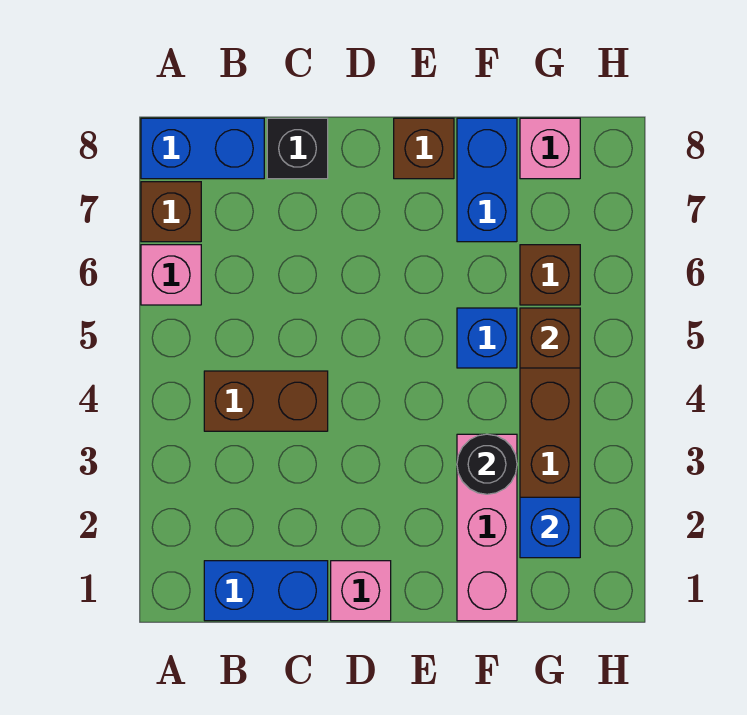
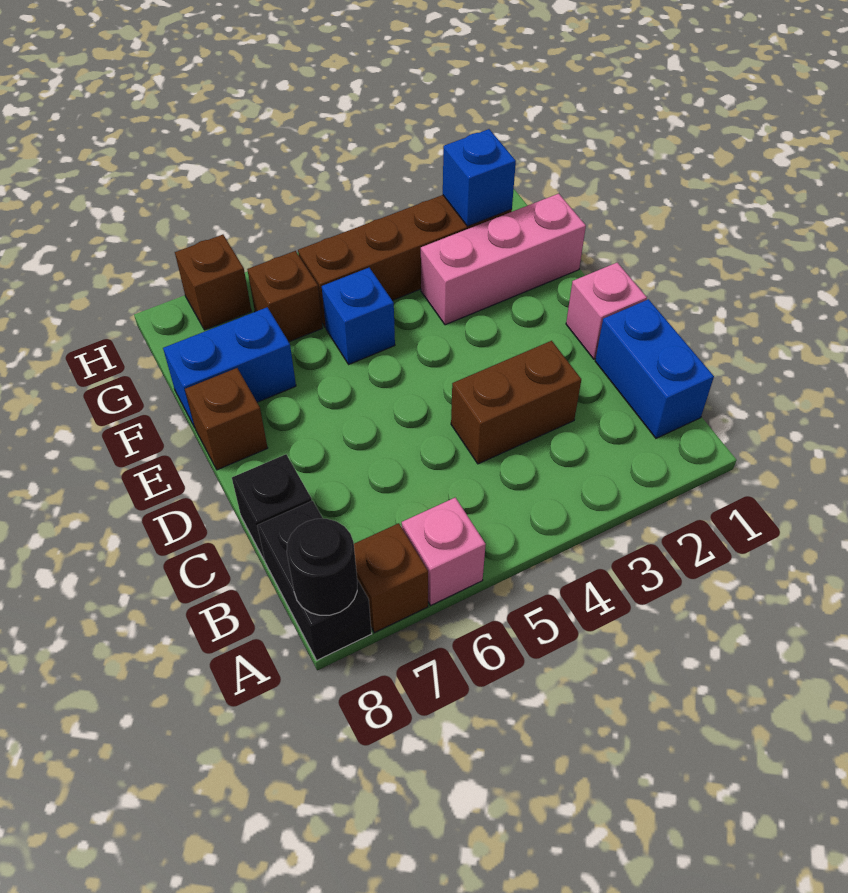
blue 1x2 brick [141,118,264,179] -> black 1x2 brick [257,501,372,660]
brown 1x2 brick [204,371,328,431] -> brown 1x2 brick turned to [451,341,581,464]
black 1x1 round brick [457,434,517,494] -> black 1x1 round brick moved to [287,519,357,615]
brown 1x1 brick [520,308,580,368] -> brown 1x1 brick moved to [175,235,251,330]
pink 1x1 brick [520,118,580,179] -> none

